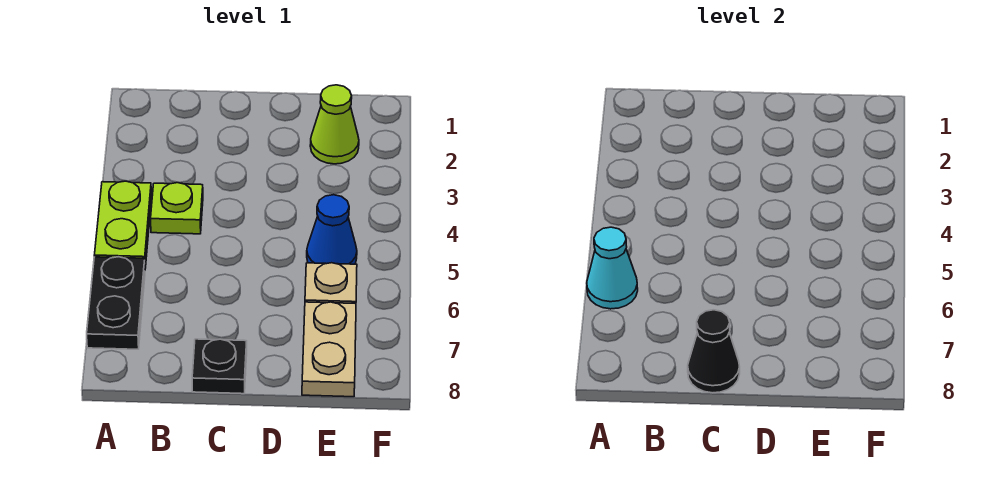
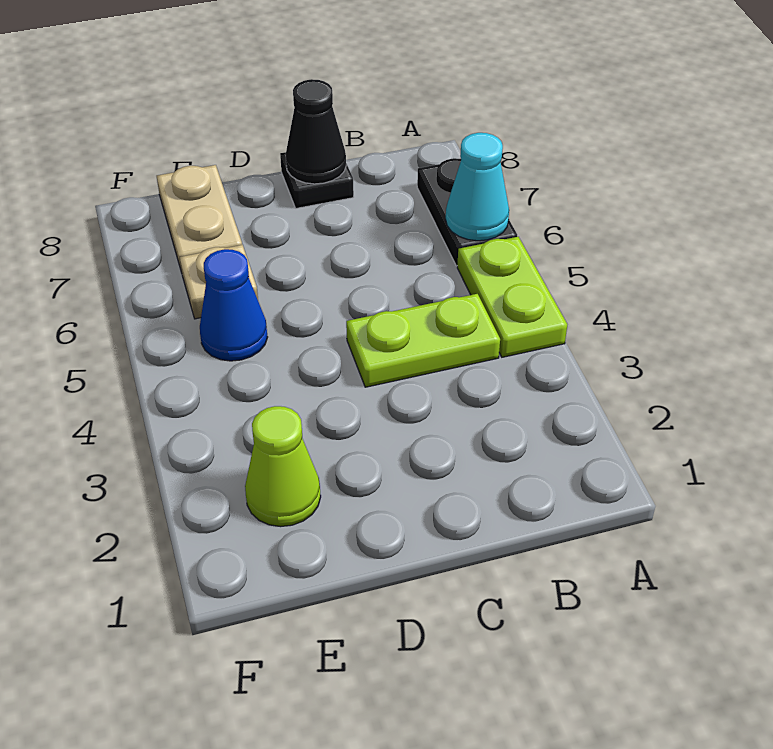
lime 1x1 plate [151,183,203,234] -> lime 1x2 plate [346,294,500,387]

